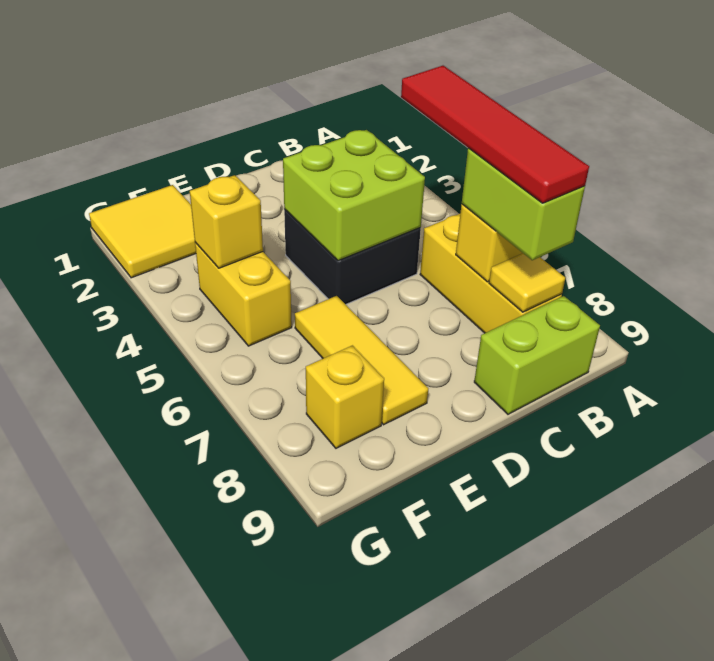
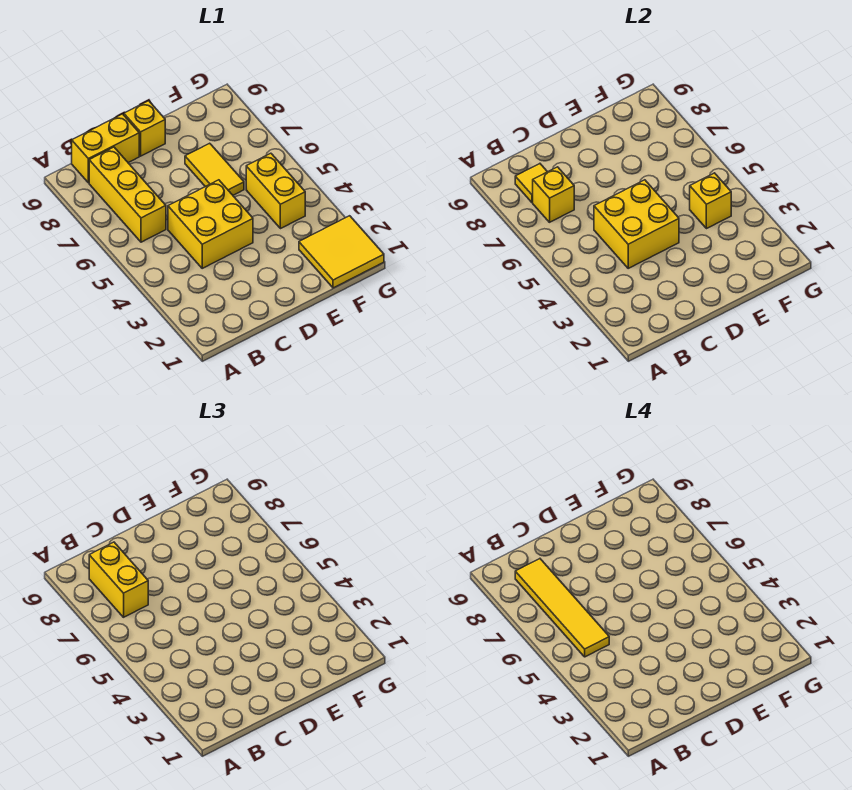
red 1x4 tile [401,66,589,203] -> yellow 1x4 tile [515,559,609,657]
lime 1x2 brick [462,148,585,260] -> yellow 1x2 brick [89,542,148,617]
lime 1x2 brick [474,296,600,414] -> yellow 1x2 brick [72,114,139,183]
black 2x2 brick [284,209,421,304] -> yellow 2x2 brick [168,180,253,268]
lime 2x2 brick [283,130,425,261] -> yellow 2x2 brick [594,180,679,268]
yellow 1x3 tile [295,296,428,425] -> yellow 1x2 tile [185,143,244,195]
yellow 1x1 brick [306,346,384,448] -> yellow 1x1 brick moved to [124,101,165,156]

